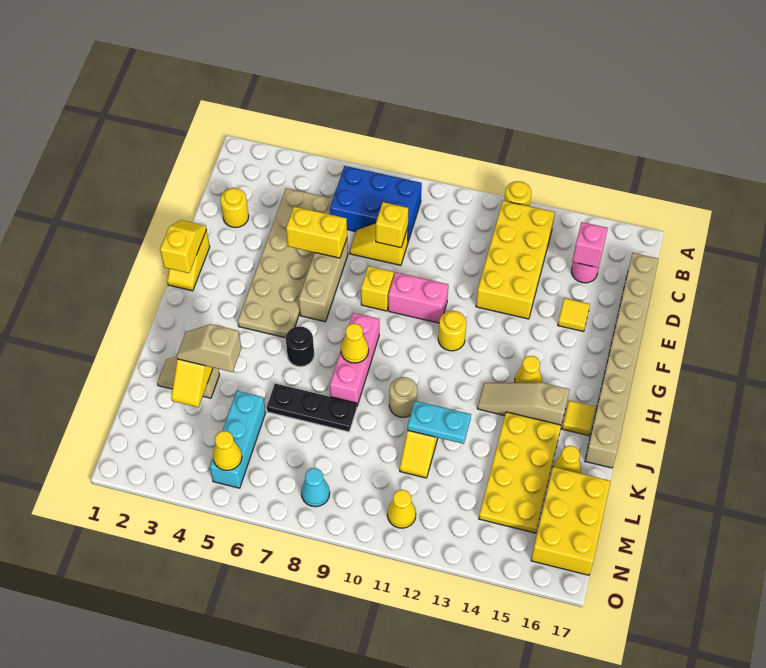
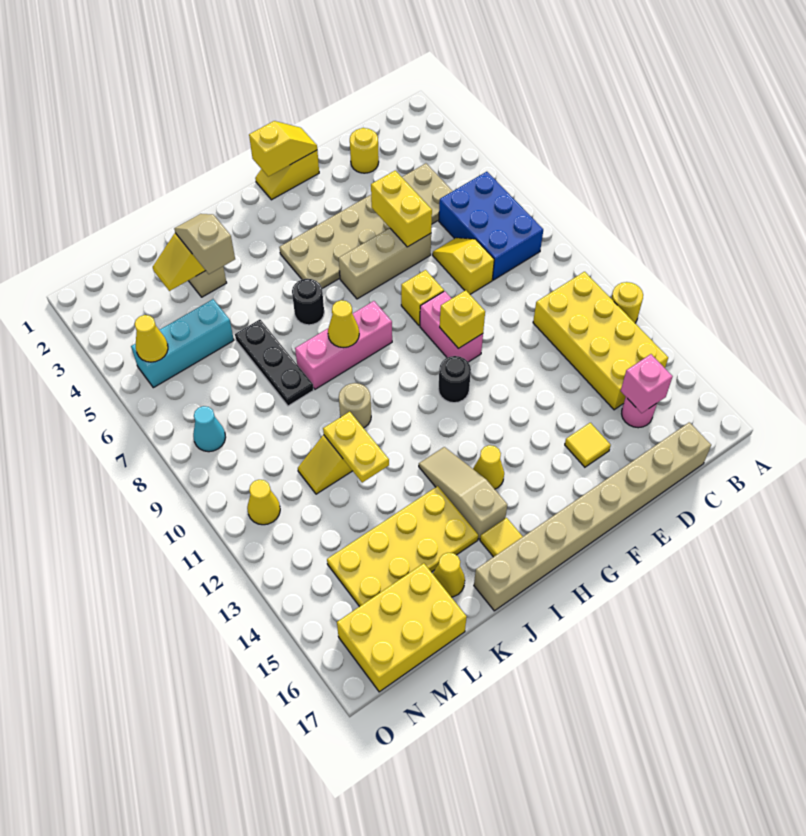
yellow 2x4 brick [476,201,555,319] -> yellow 2x4 brick turned to [533,272,668,410]
yellow 1x1 brick [376,202,408,248] -> yellow 1x1 brick moved to [440,290,485,349]
yellow 1x1 round brick [438,311,466,351] -> black 1x1 round brick [438,356,471,403]
cyan 1x2 plate [407,401,471,444] -> yellow 1x2 plate [323,412,389,483]

